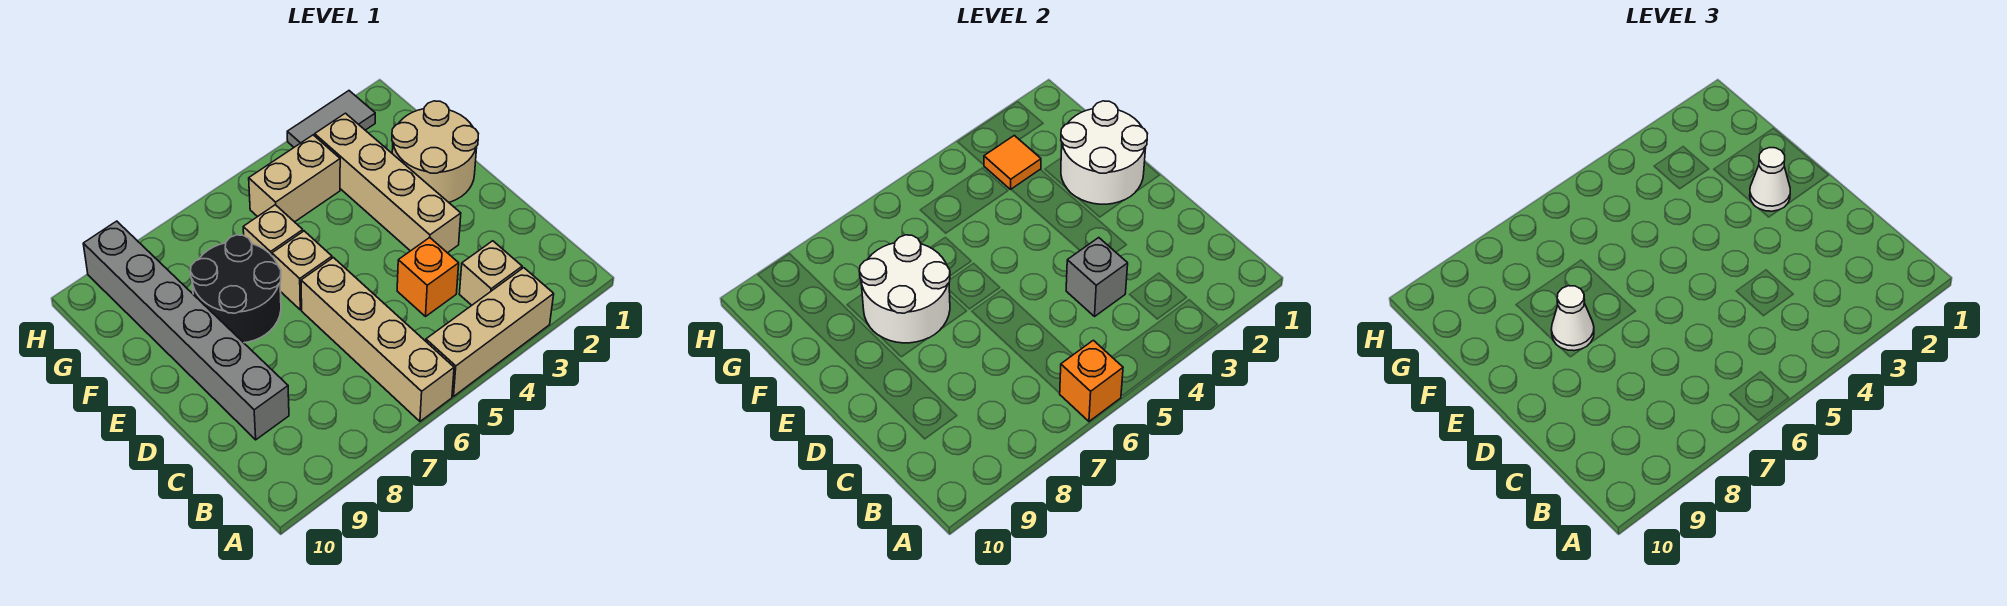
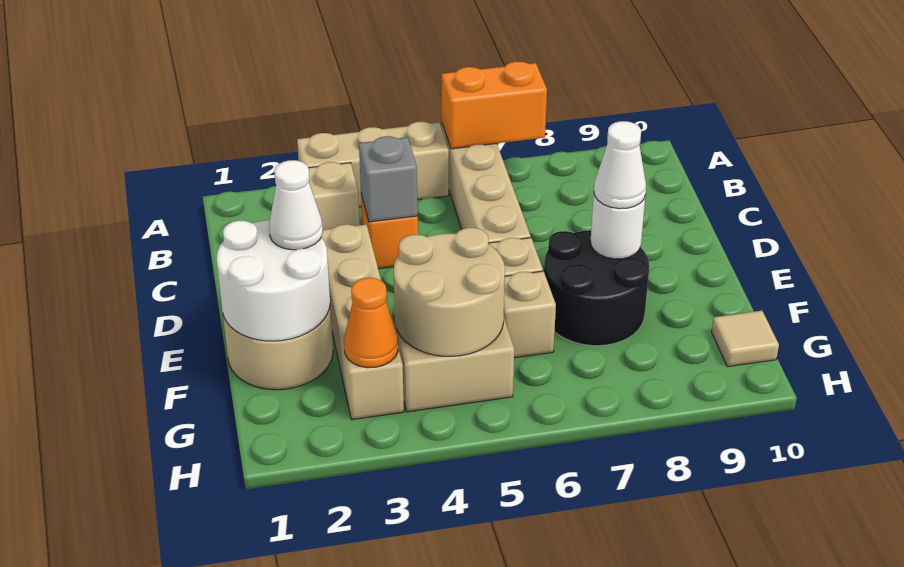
orange 1x1 brick [1060,340,1123,421] -> orange 1x2 brick [442,62,547,149]
grey 1x6 brick [83,221,289,440] -> none
white 2x2 round brick [859,235,950,343] -> white 1x1 round brick [591,195,645,259]
none -> tan 2x2 round brick [394,228,505,356]
orange 1x1 tile [984,135,1041,189] -> orange 1x1 cone [344,278,398,368]
none -> tan 1x1 tile [712,311,779,367]
grey 1x2 tile [287,91,375,147] -> none

